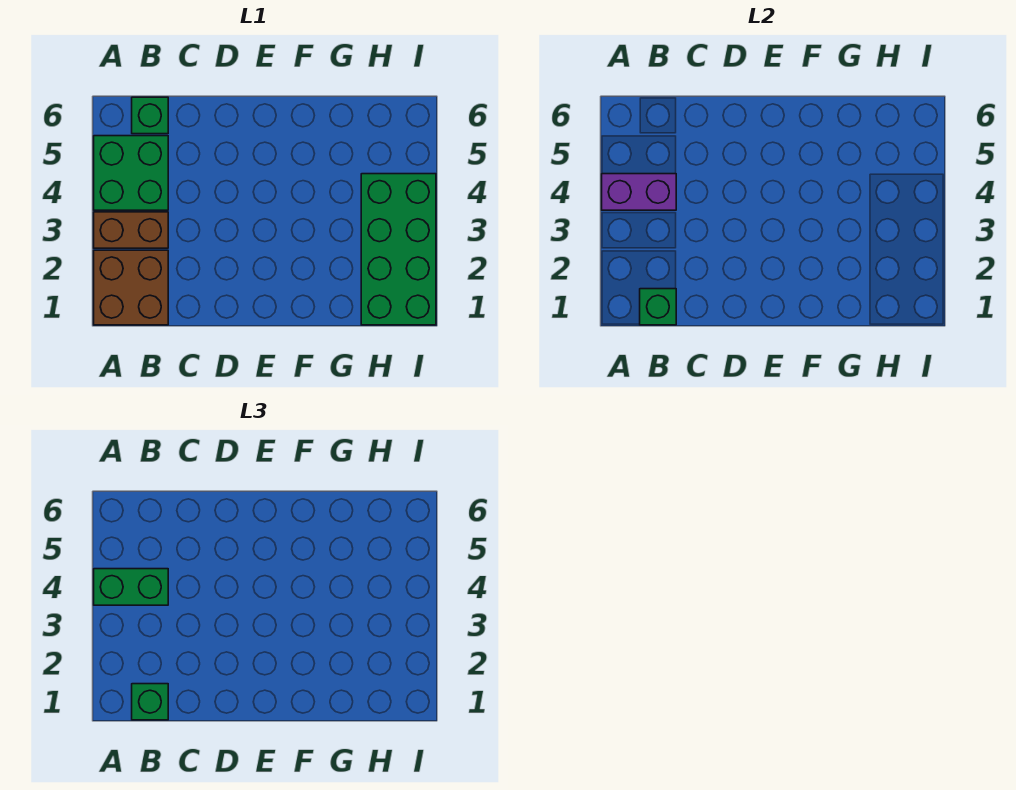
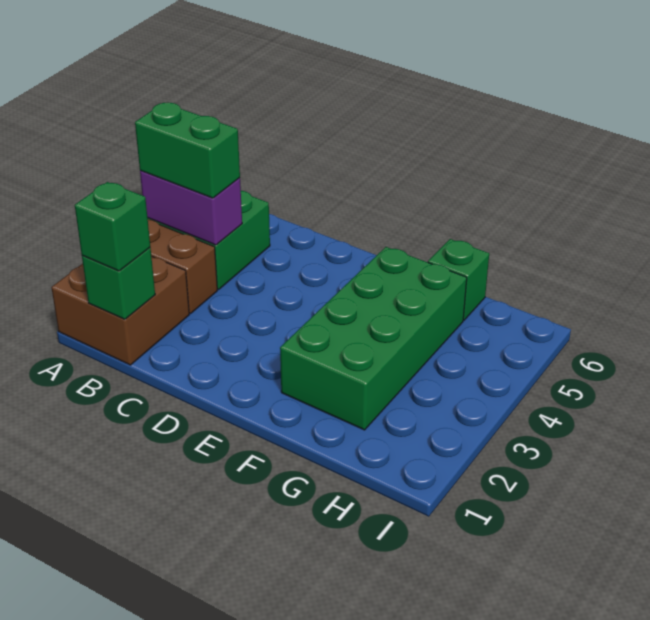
green 1x1 brick [132,97,168,134] -> green 1x1 brick moved to [428,239,489,320]
green 2x4 brick [361,174,436,325] -> green 2x4 brick moved to [280,247,467,430]

